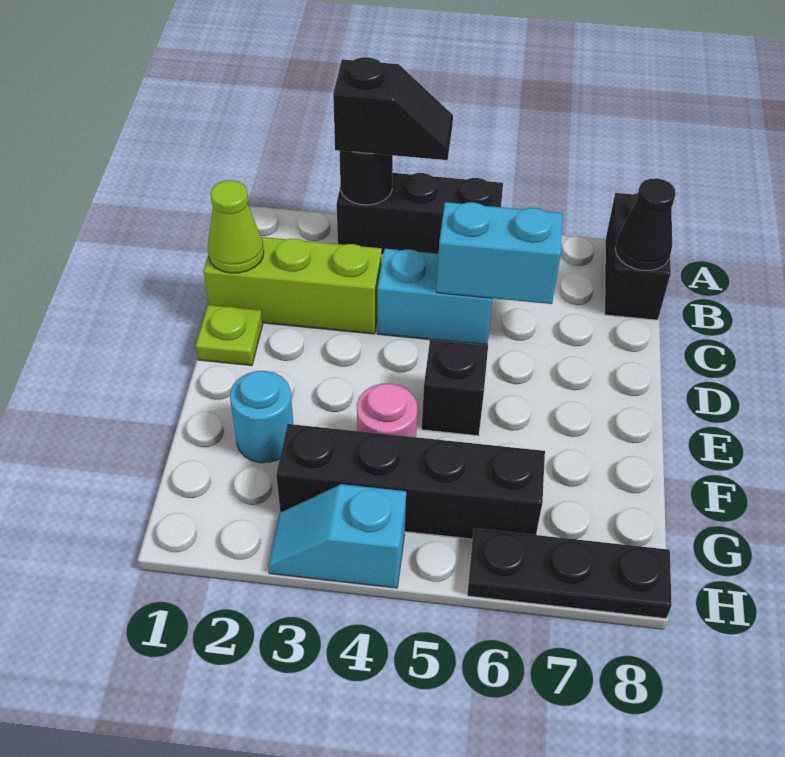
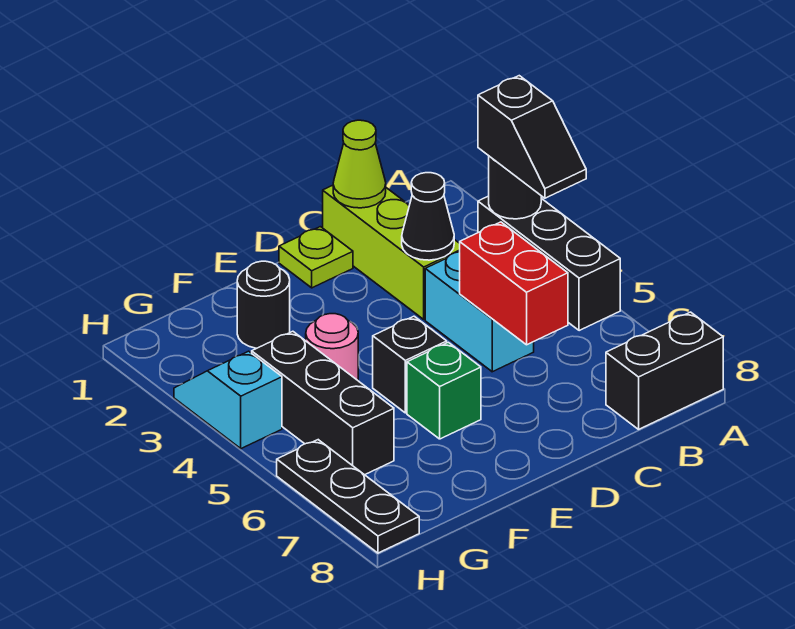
black 1x1 cone [615,178,676,270] -> black 1x1 cone moved to [402,173,454,260]
cyan 1x2 brick [436,202,563,304] -> red 1x2 brick [460,222,568,345]
none -> green 1x1 brick [407,342,481,439]
cyan 1x1 round brick [230,371,293,463] -> black 1x1 round brick [237,261,290,348]
black 1x4 brick [276,424,545,539] -> black 1x3 brick [252,331,394,475]

